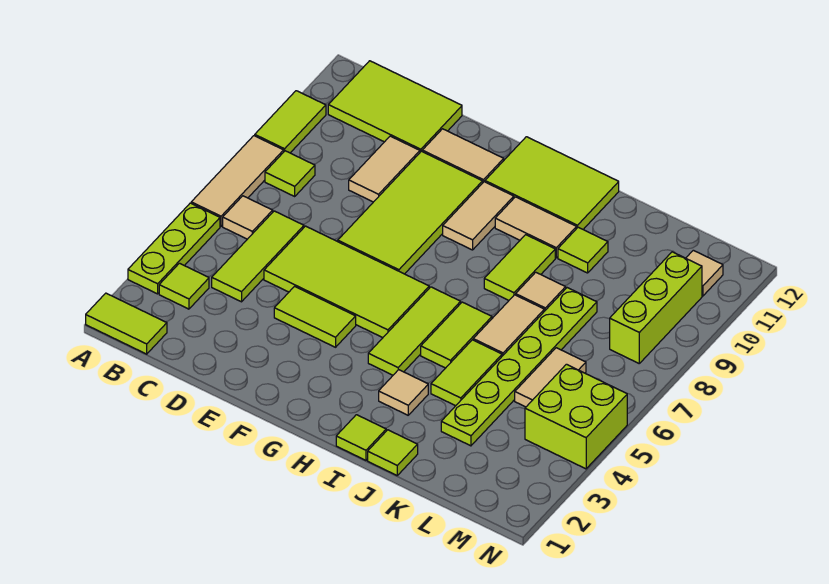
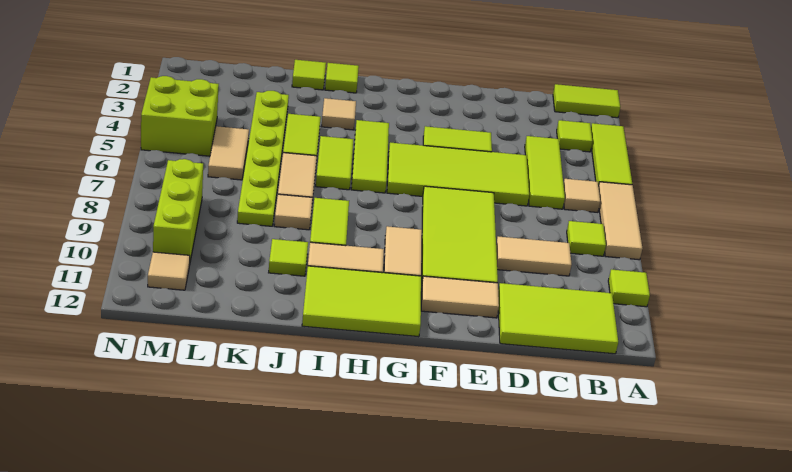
lime 1x3 plate [128,203,220,294] -> lime 1x3 tile [591,123,632,186]
lime 1x2 tile [255,91,326,153] -> lime 1x1 tile [608,269,650,307]
tan 1x2 tile [349,136,420,202] -> tan 1x2 tile turned to [496,236,572,276]

